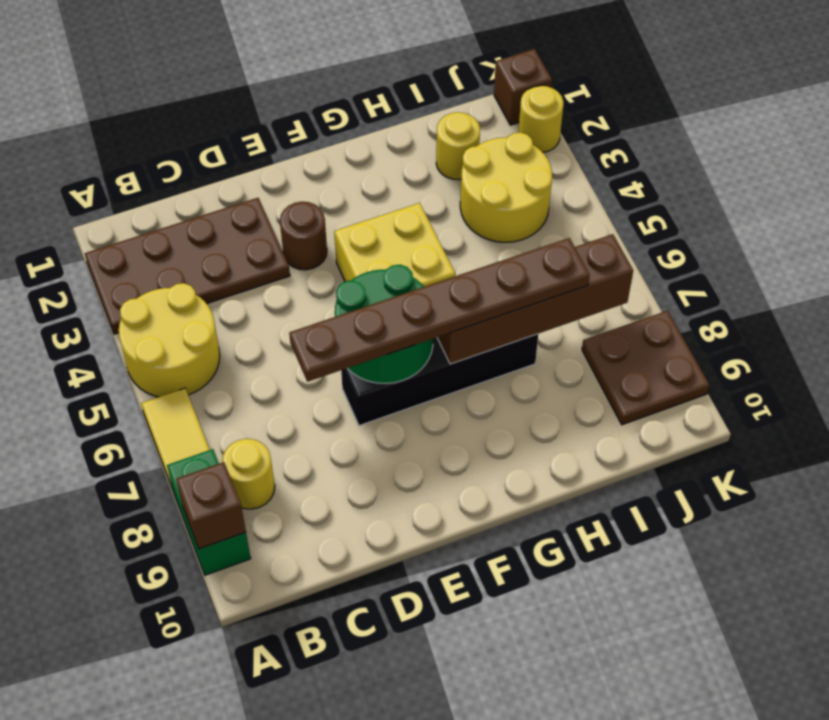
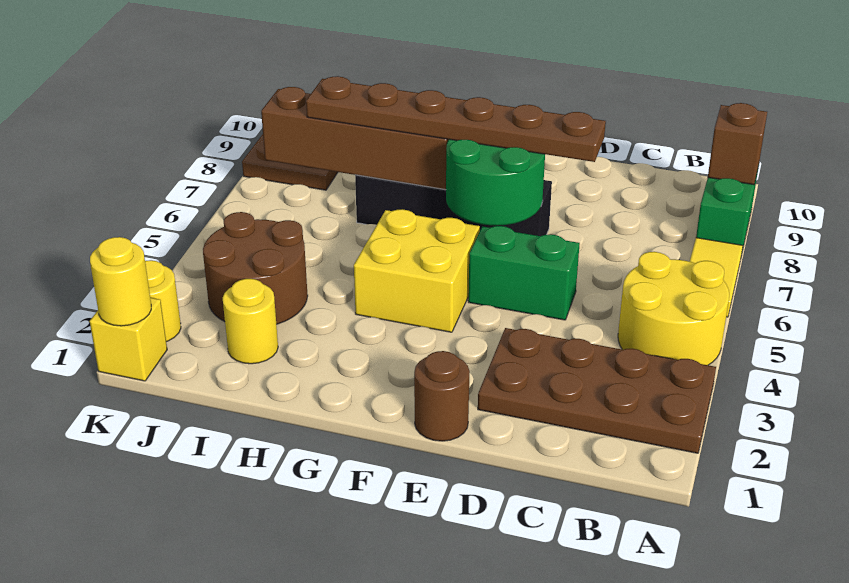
yellow 1x1 round brick [222,439,275,509] -> yellow 1x1 round brick moved to [90,237,151,326]
none -> green 1x2 brick [468,226,580,320]
brown 1x1 round brick [280,202,327,270] -> brown 1x1 round brick moved to [414,351,470,441]
yellow 2x2 round brick [460,133,552,242] -> brown 2x2 round brick [203,212,308,324]
brown 1x1 brick [494,49,552,125] -> yellow 1x1 brick [90,298,167,381]

